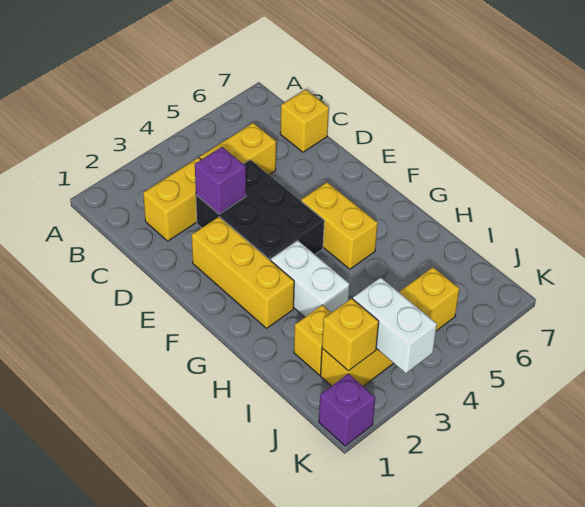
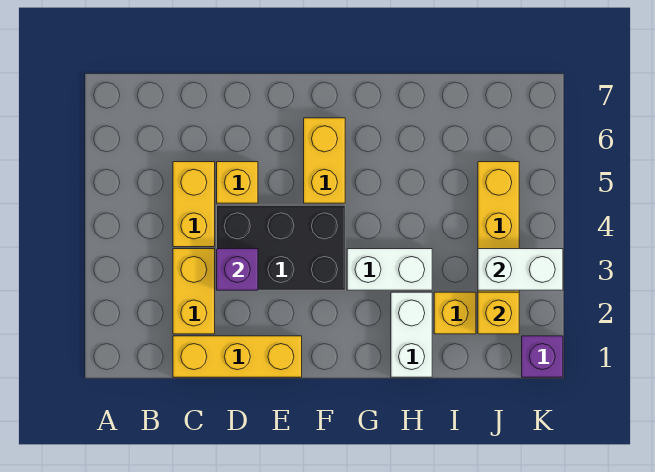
yellow 1x1 brick [280,90,329,152] -> yellow 1x1 brick moved to [217,162,258,203]
yellow 1x3 brick [192,217,294,328] -> yellow 1x3 brick moved to [173,336,302,377]
yellow 1x2 brick [301,182,378,269] -> yellow 1x2 brick turned to [304,118,345,203]
none -> white 1x2 brick [391,292,432,377]

